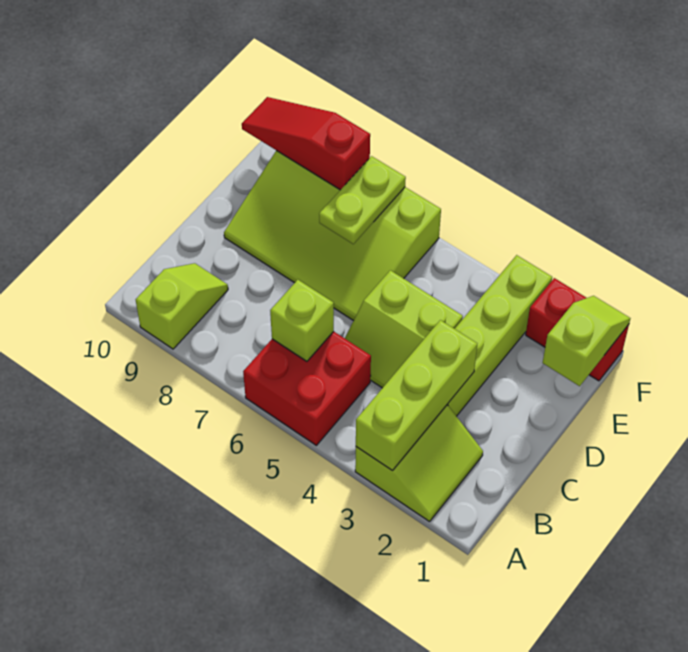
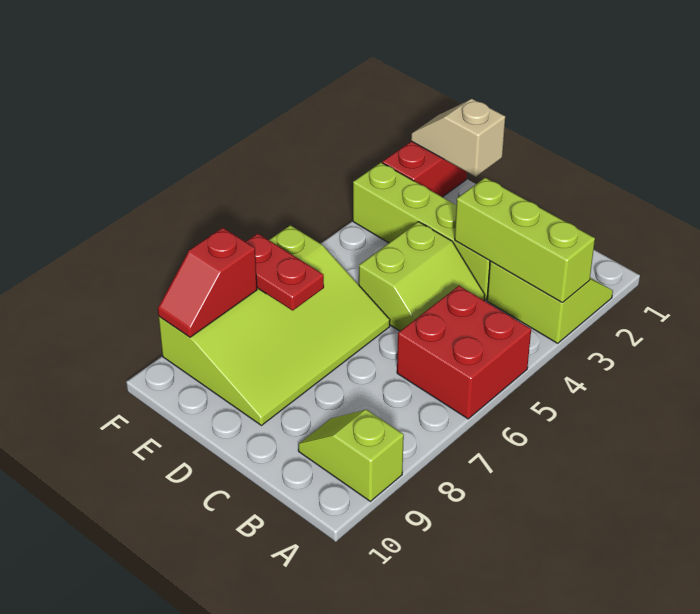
lime 1x1 brick [270,280,334,361] -> none
lime 1x2 slope [543,296,630,386] -> tan 1x2 slope [411,99,505,177]
lime 1x2 plate [319,156,406,244] -> red 1x2 plate [246,233,324,311]
red 1x3 slope [242,97,370,190] -> red 1x2 slope [158,228,257,337]

